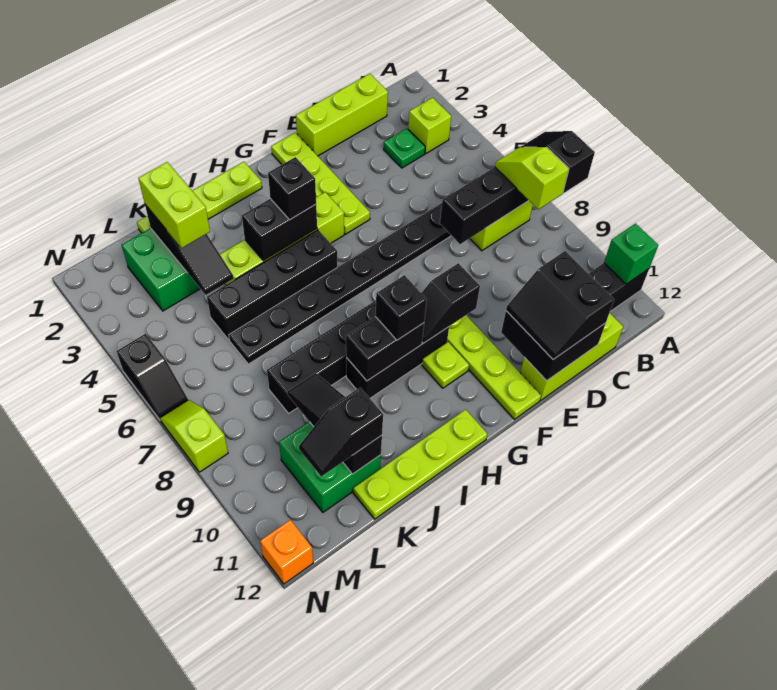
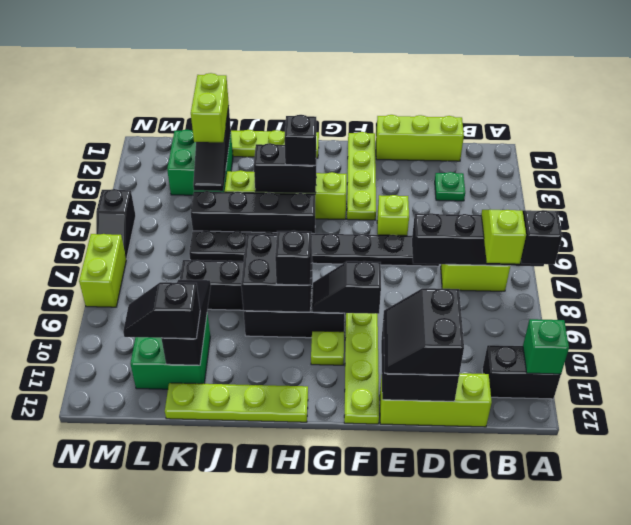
lime 1x1 brick [408,98,451,153] -> lime 1x1 brick moved to [377,195,409,236]
black 1x2 brick [346,317,424,381] -> black 2x2 brick [241,234,313,312]
lime 1x2 slope [160,400,228,472] -> lime 1x2 brick [79,234,126,307]
orange 1x1 brick [260,520,313,584] -> none

